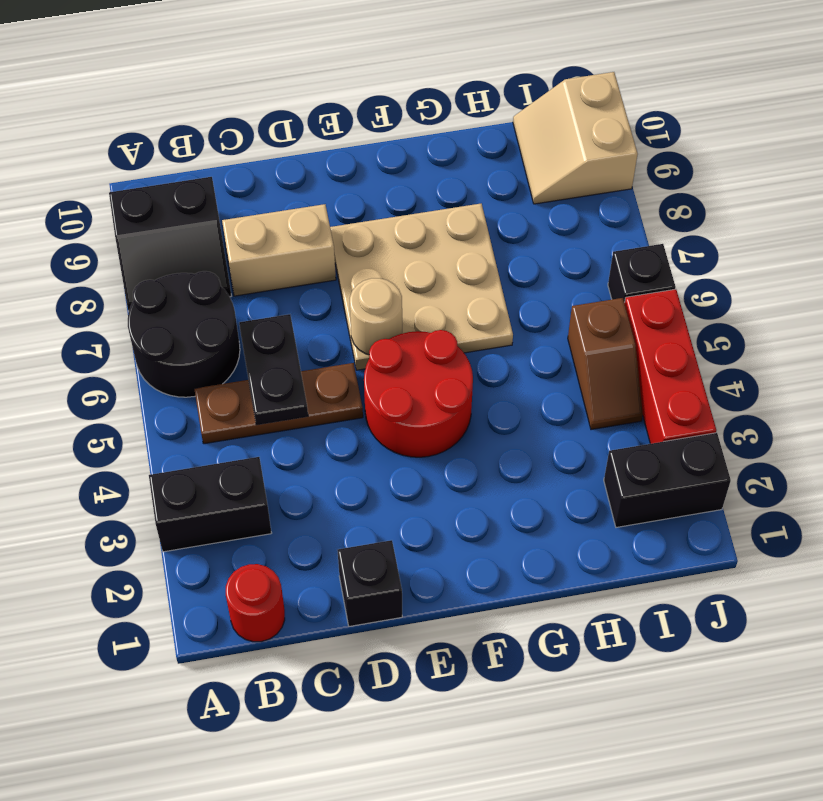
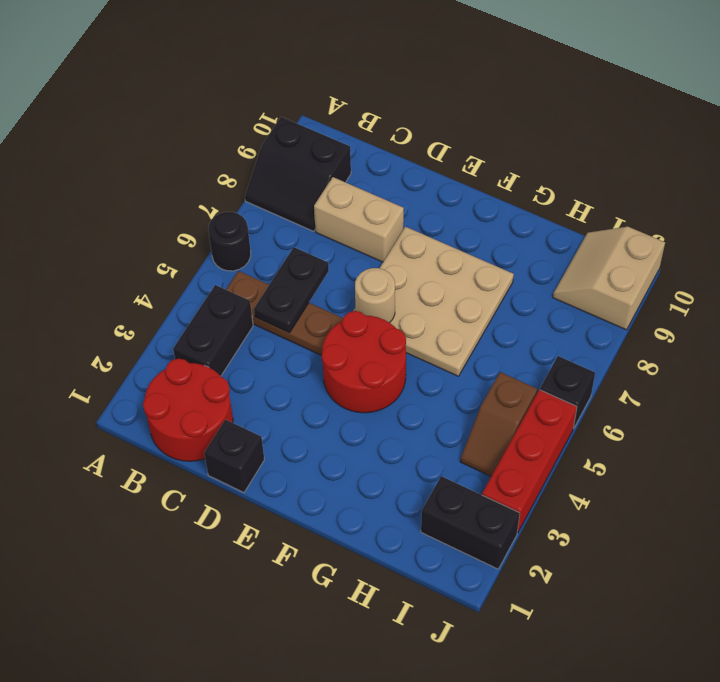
black 1x2 brick [149,457,271,552] -> black 1x2 brick turned to [173,285,253,376]
black 2x2 round brick [128,271,240,397] -> black 1x1 round brick [208,212,251,271]
red 1x1 round brick [226,564,285,642] -> red 2x2 round brick [143,358,233,461]

